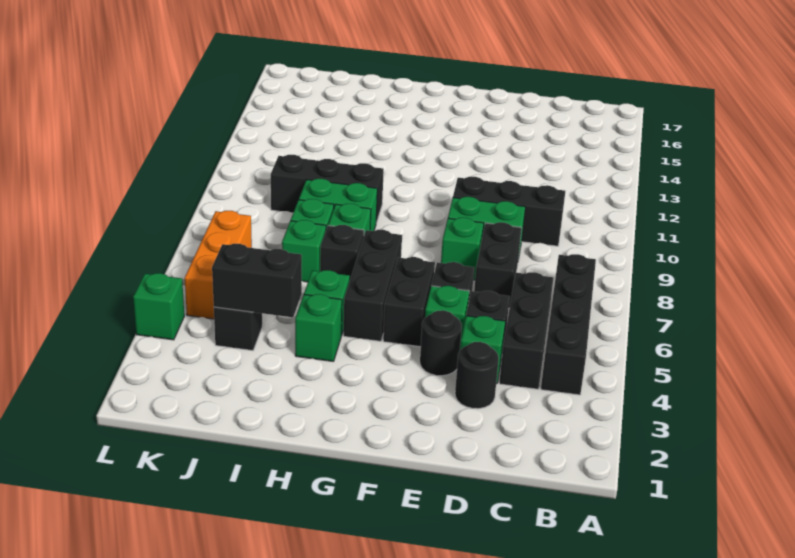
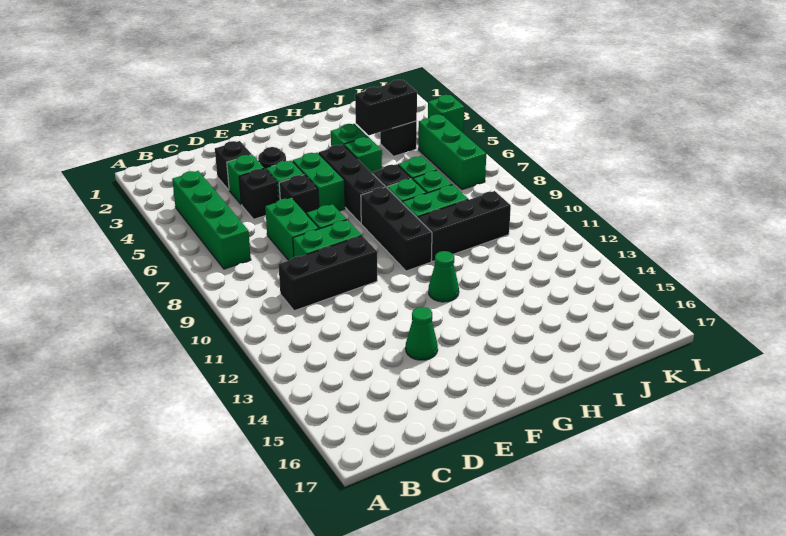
black 1x4 brick [541,254,596,395] -> green 1x4 brick [172,171,251,269]
black 1x3 brick [499,272,553,389] -> black 1x3 brick moved to [361,187,432,271]
black 1x1 round brick [455,342,499,409] -> black 1x1 brick [215,141,252,190]
black 1x2 brick [474,222,522,308] -> green 1x2 brick [265,198,319,260]
none -> green 1x1 cone [406,307,438,360]
black 1x2 brick [383,257,435,347] -> green 1x2 brick [293,153,345,211]
none -> green 1x1 cone [429,251,459,302]
orange 1x3 brick [185,211,252,319] -> green 1x3 brick [418,114,486,190]

